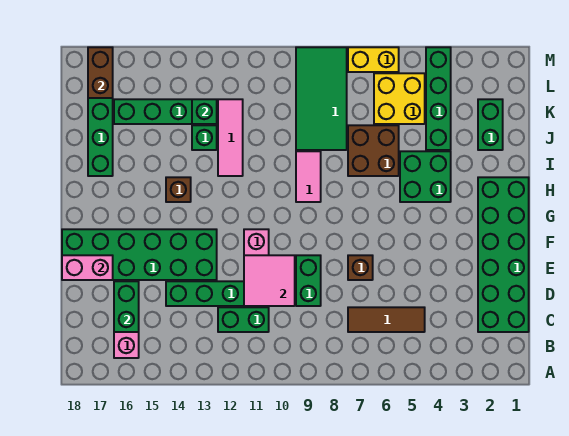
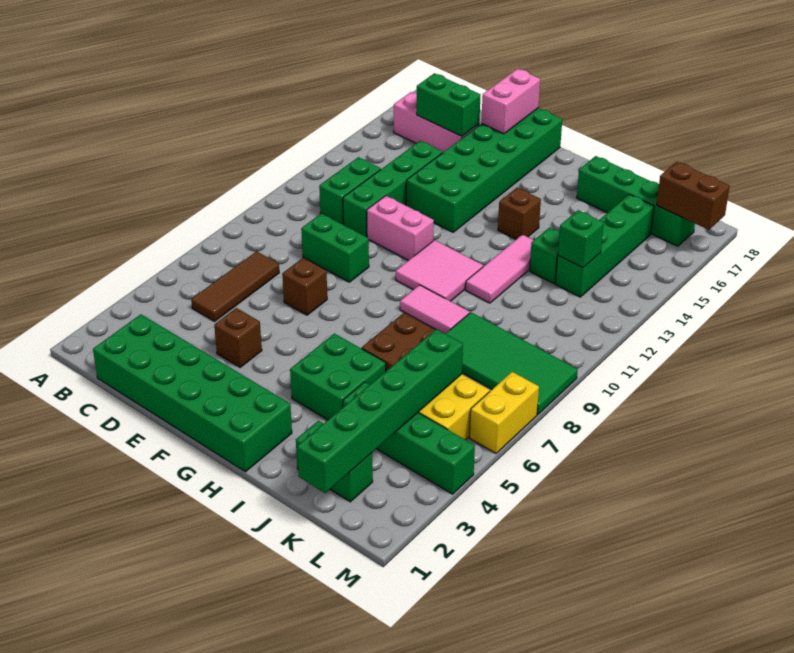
pink 2x2 tile [244,255,295,306] -> pink 2x2 tile moved to [396,240,483,301]
none -> brown 1x1 brick [214,308,262,367]
pink 1x3 tile [218,99,243,176] -> pink 1x3 tile turned to [466,235,534,303]
none -> green 1x6 brick [297,329,463,493]

